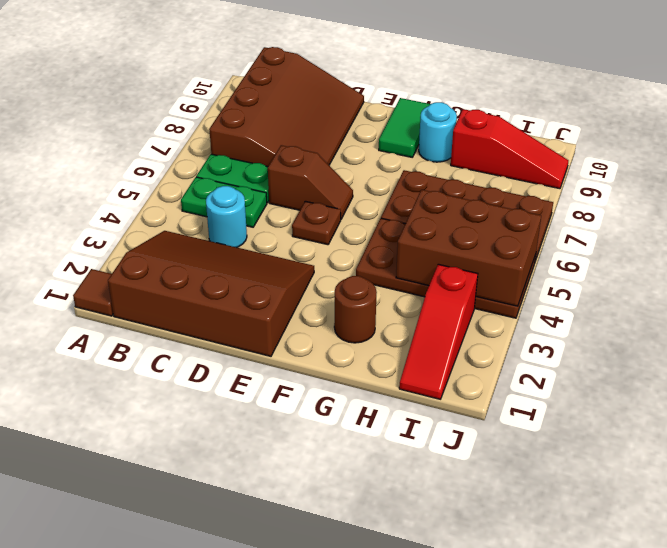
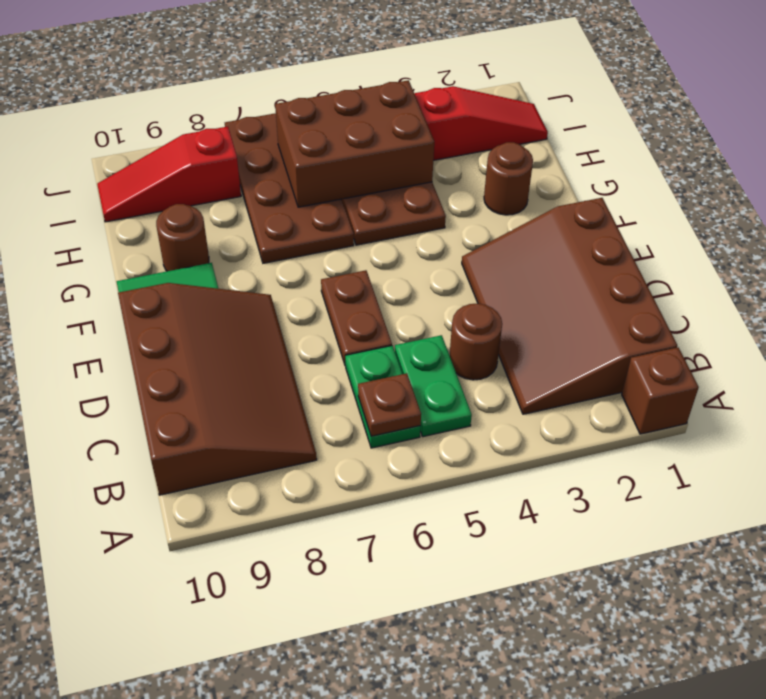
brown 1x1 tile [73,269,113,316] -> brown 1x1 brick [622,348,699,434]
brown 3x4 slope [209,47,364,166] -> brown 3x4 slope turned to [118,283,317,495]
cyan 1x1 round brick [206,186,247,247] -> brown 1x1 round brick [450,303,502,380]
brown 1x2 slope [268,145,353,219] -> brown 1x2 plate [321,270,392,364]
brown 1x1 plate [292,201,341,245] -> brown 1x1 plate moved to [358,373,421,436]
cyan 1x1 round brick [419,102,457,162] -> brown 1x1 round brick [156,204,209,271]
brown 2x3 brick [396,190,541,306] -> brown 2x3 brick turned to [275,80,434,207]
red 1x3 slope [451,109,569,189] -> red 1x3 slope turned to [97,127,241,222]

